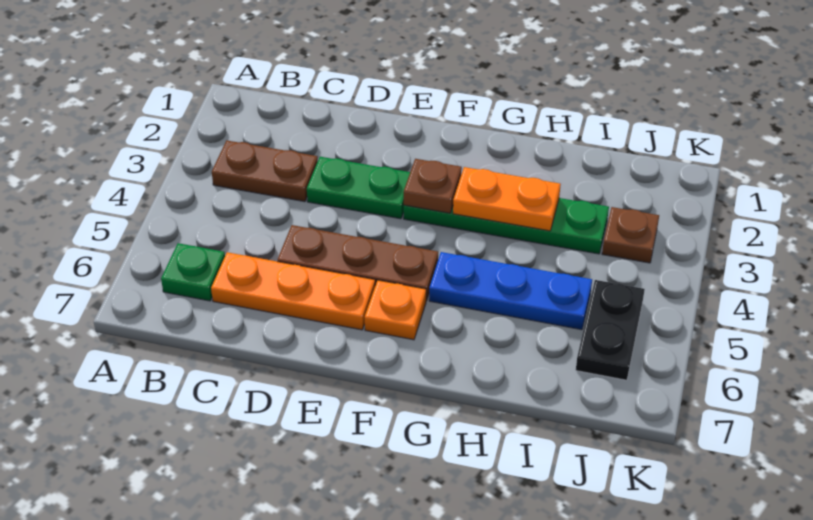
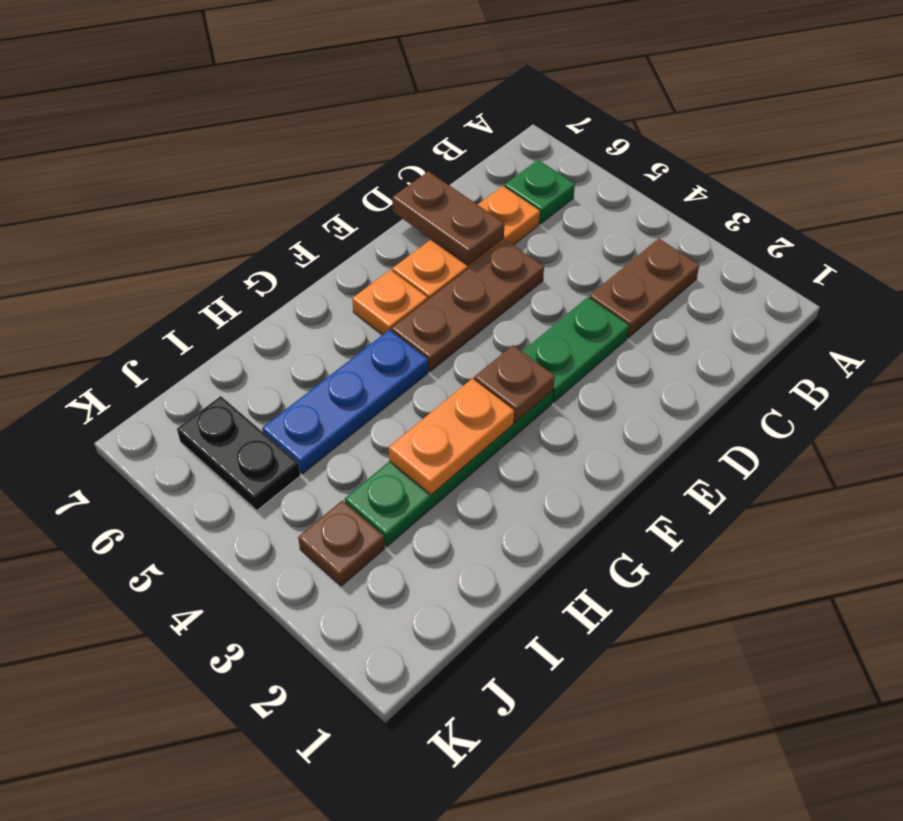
none -> brown 1x2 plate [392,171,504,265]

